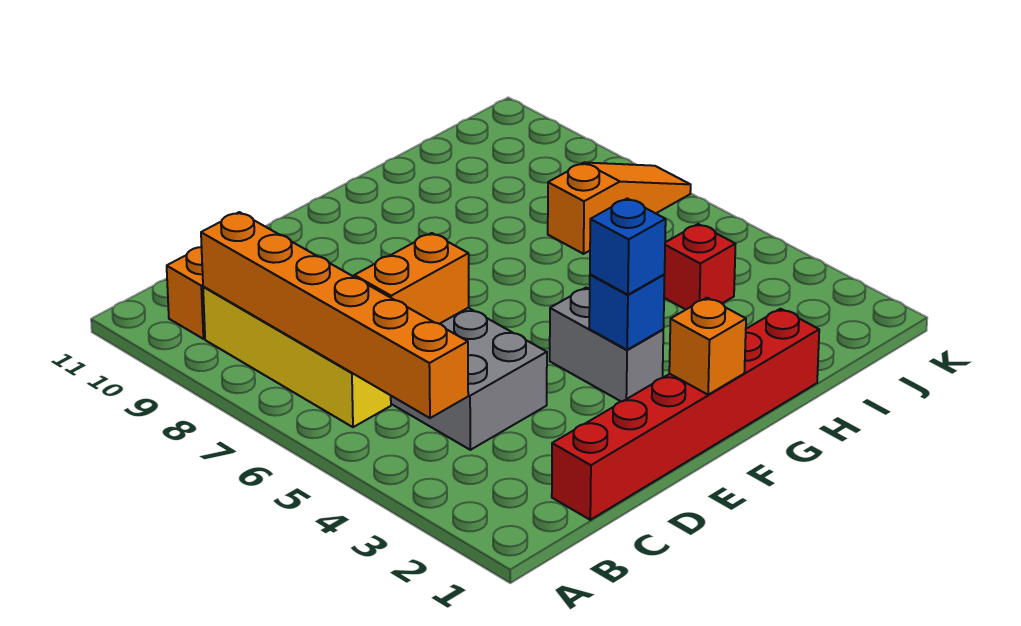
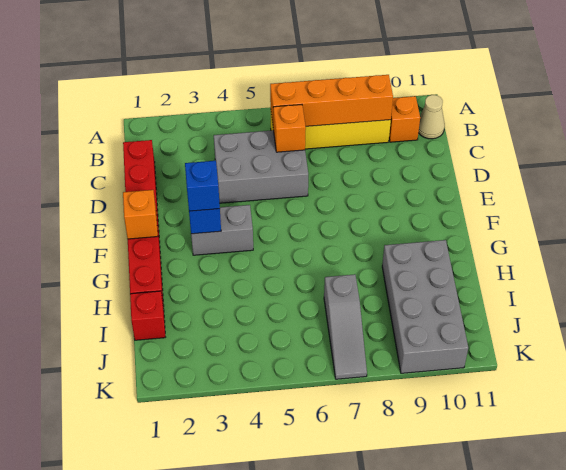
orange 1x6 brick [201,212,468,418] -> orange 1x4 brick [270,75,393,126]
none -> tan 1x1 cone [418,95,445,139]
orange 1x2 brick [354,233,469,324] -> orange 1x1 brick [273,105,306,152]
none -> grey 2x4 brick [382,240,468,373]
red 1x1 brick [664,224,735,309] -> red 1x1 brick moved to [130,291,165,340]
orange 1x3 slope [548,162,691,254] -> grey 1x3 slope [324,274,367,379]

